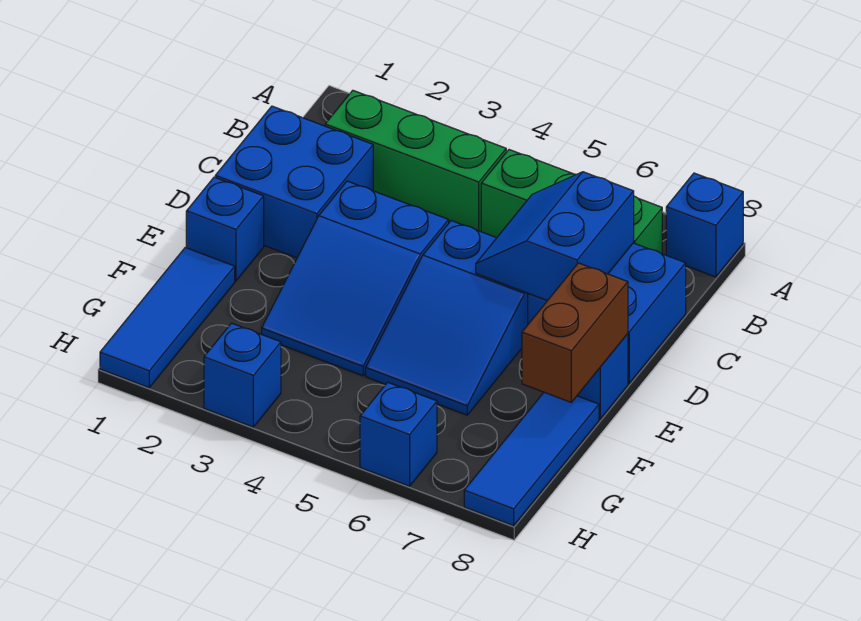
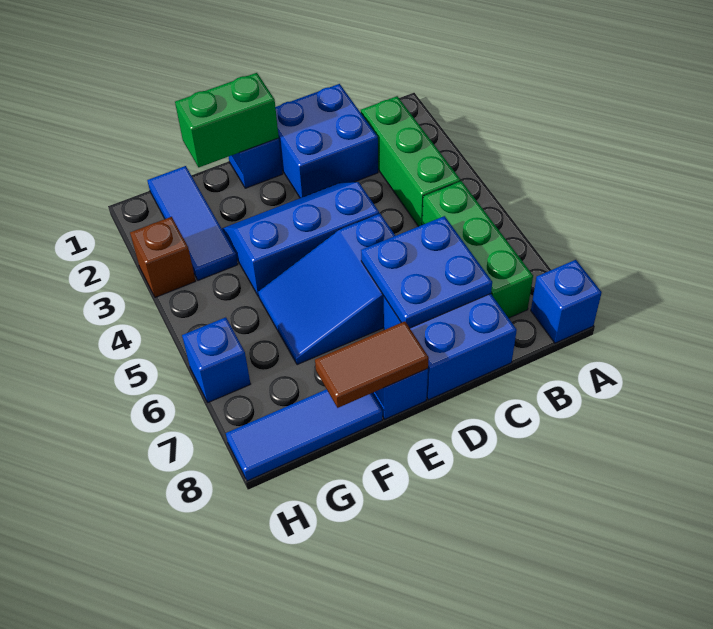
blue 2x2 slope [476,172,634,301] -> blue 2x2 plate [361,216,492,328]
blue 2x3 slope [262,181,449,376] -> blue 2x3 slope turned to [222,182,379,296]
none -> green 1x2 brick [175,73,279,167]
brown 1x2 brick [522,263,628,402] -> brown 1x2 tile [315,321,429,408]
blue 1x3 tile [100,248,235,388] -> blue 1x3 tile turned to [147,166,238,280]
blue 1x1 brick [204,323,281,427] -> brown 1x1 brick [130,217,196,297]

